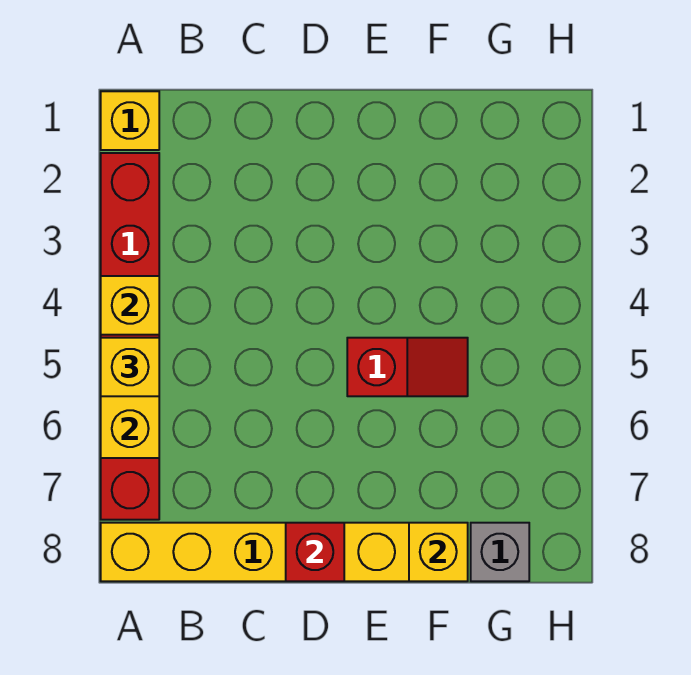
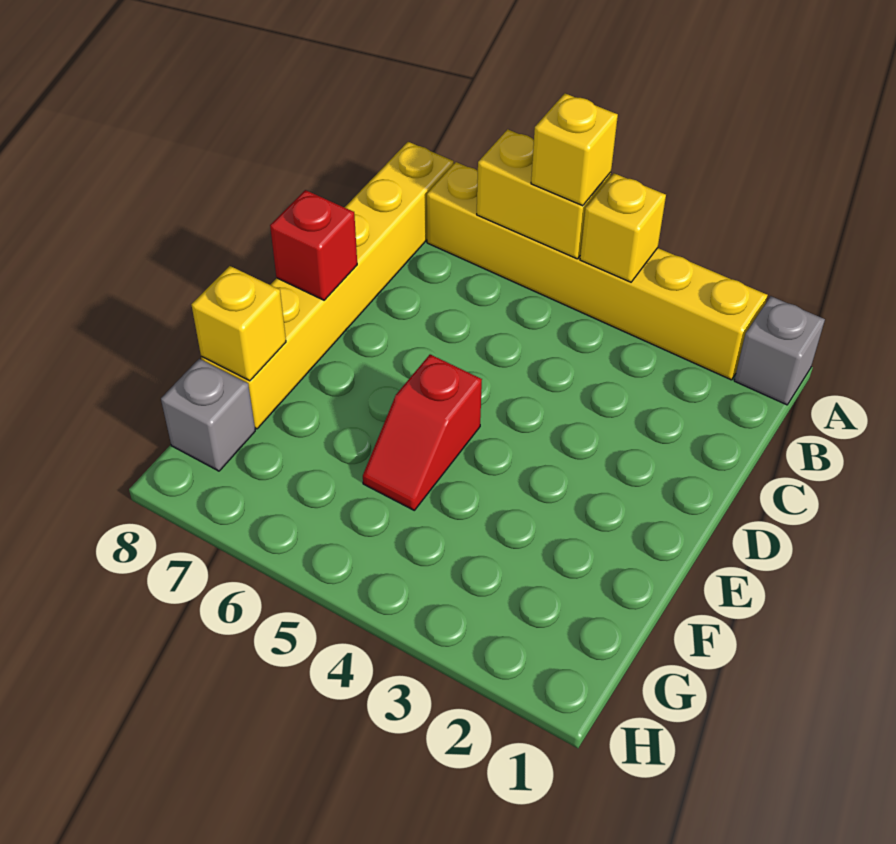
yellow 1x1 brick [101,91,159,150] -> grey 1x1 brick [734,296,825,405]
red 1x6 brick [101,153,159,520] -> yellow 1x6 brick [427,162,768,380]

